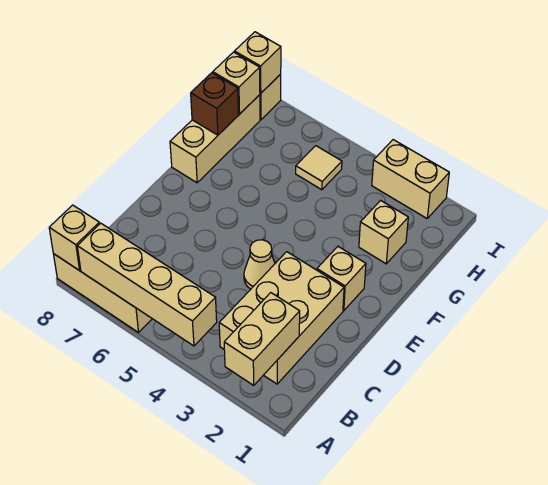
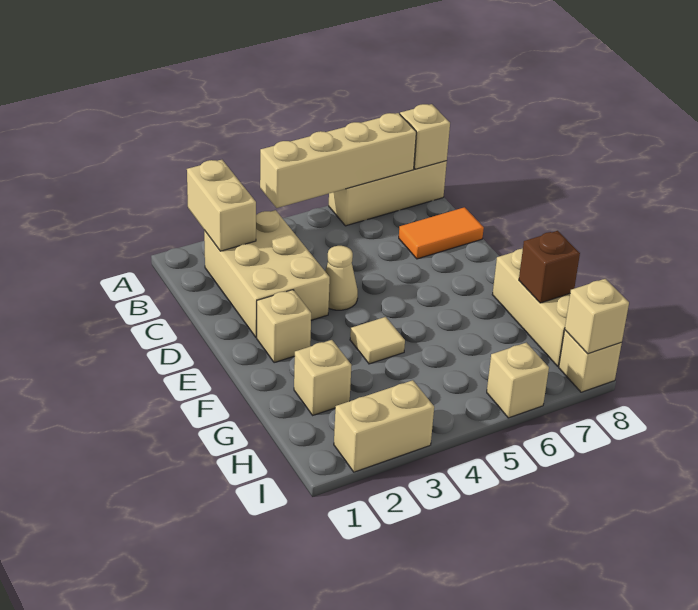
none -> orange 1x2 tile [399,207,484,259]
tan 1x1 tile [296,146,342,190] -> tan 1x1 tile moved to [350,317,405,364]
tan 1x1 brick [213,52,260,114] -> tan 1x1 brick moved to [487,343,549,418]

